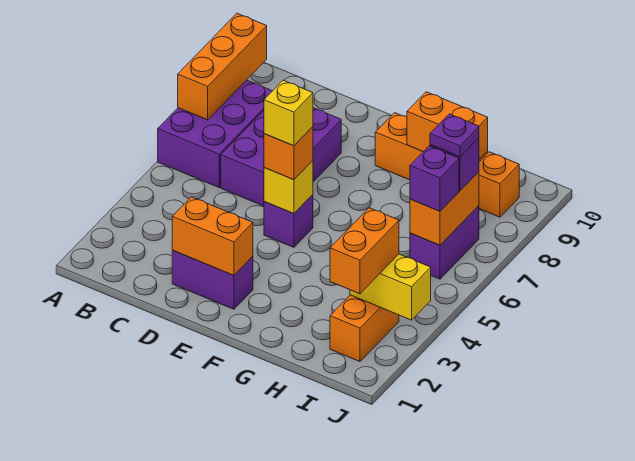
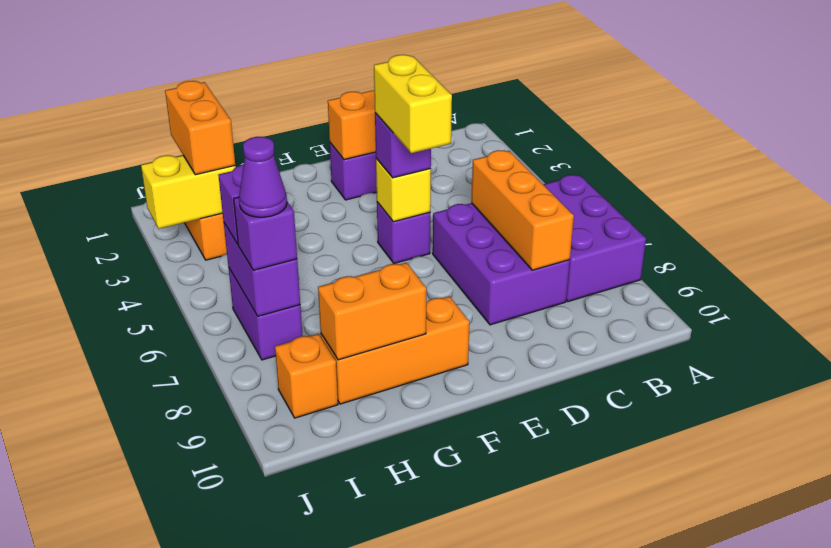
orange 1x3 brick [178,13,267,120] -> orange 1x3 brick moved to [471,150,574,270]
orange 1x1 brick [264,127,313,180] -> purple 1x1 brick [375,113,431,178]
yellow 1x1 brick [264,80,313,146] -> yellow 1x2 brick [374,55,452,153]
orange 1x2 brick [410,172,479,245] -> purple 1x2 brick [224,223,300,316]
purple 1x1 plate [430,114,479,157] -> purple 1x1 cone [239,137,287,217]

